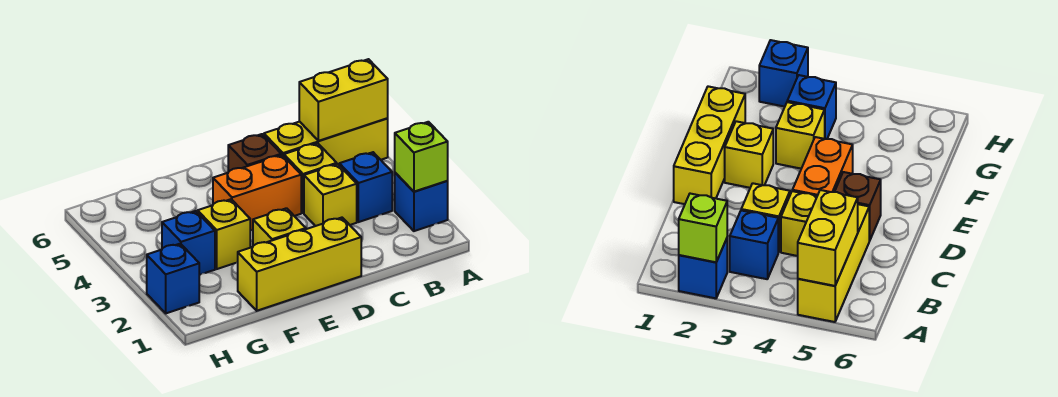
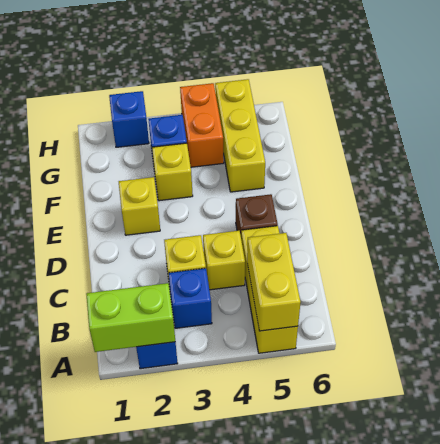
lime 1x1 brick [395,122,448,192] -> lime 1x2 brick [86,283,175,352]
yellow 1x3 brick [238,218,361,311] -> yellow 1x3 brick moved to [215,79,265,192]
orange 1x2 brick [213,155,301,231] -> orange 1x2 brick moved to [180,83,224,167]

